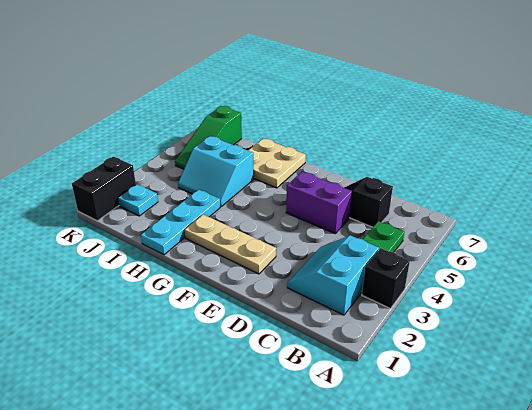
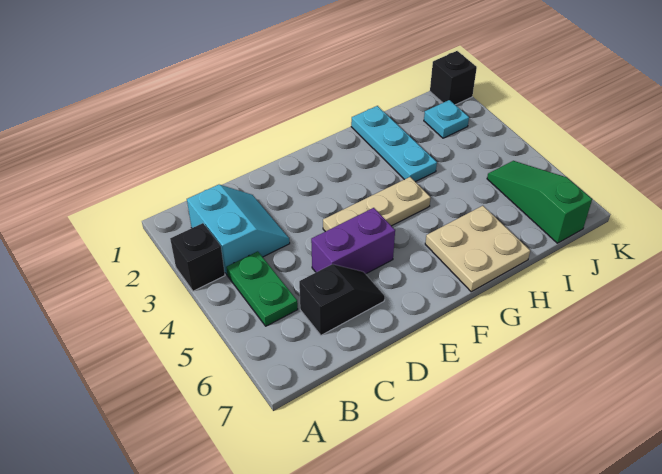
tan 1x3 plate [185,215,276,274] -> tan 1x3 plate moved to [323,177,431,232]
cyan 2x2 slope [178,136,254,206] -> none
black 1x2 brick [72,157,136,221] -> black 1x1 brick [430,51,477,105]

